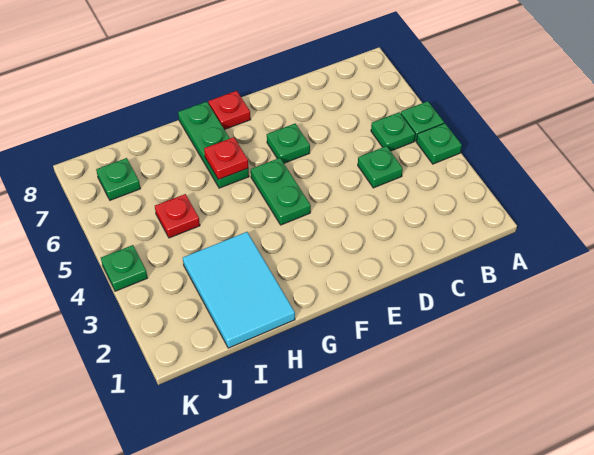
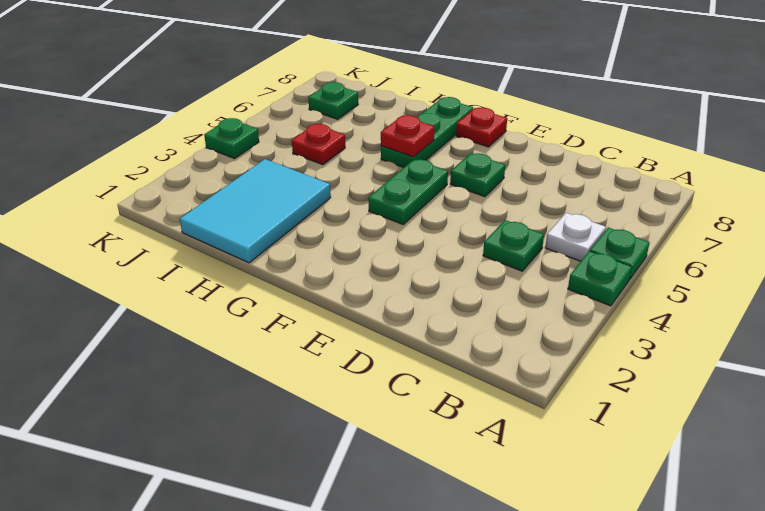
green 1x1 plate [371,112,415,151] -> white 1x1 plate [545,213,606,261]

